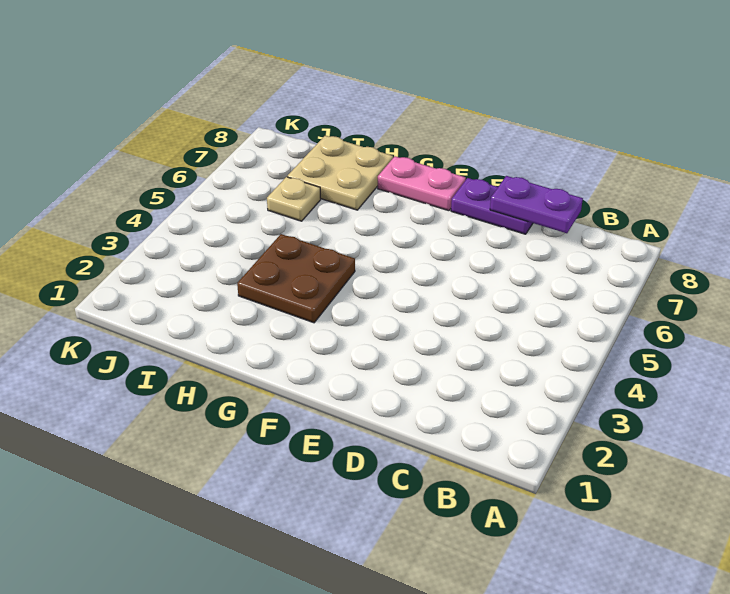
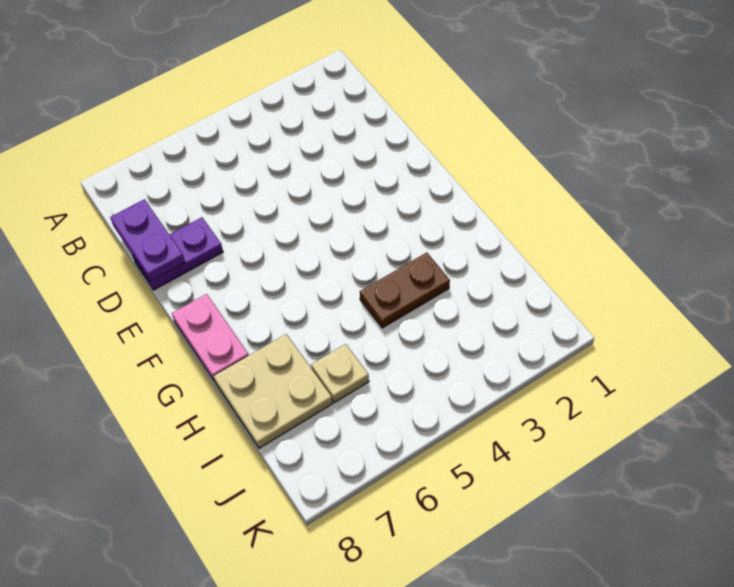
purple 1x2 plate [451,178,533,234] -> purple 1x2 plate turned to [133,217,223,290]
brown 2x2 plate [237,234,355,323] -> brown 1x2 plate [360,253,450,328]

